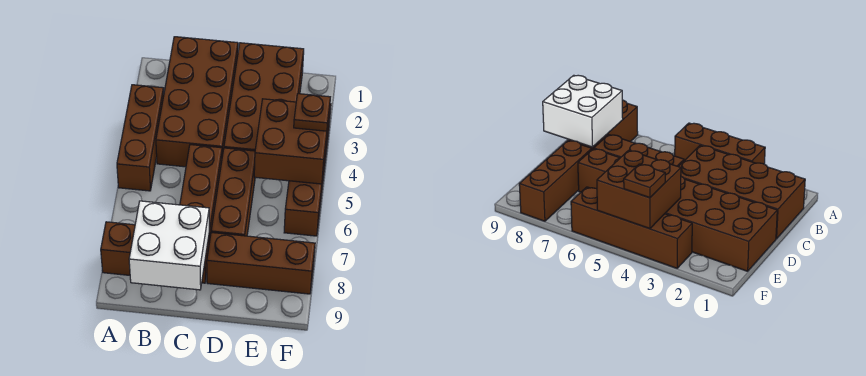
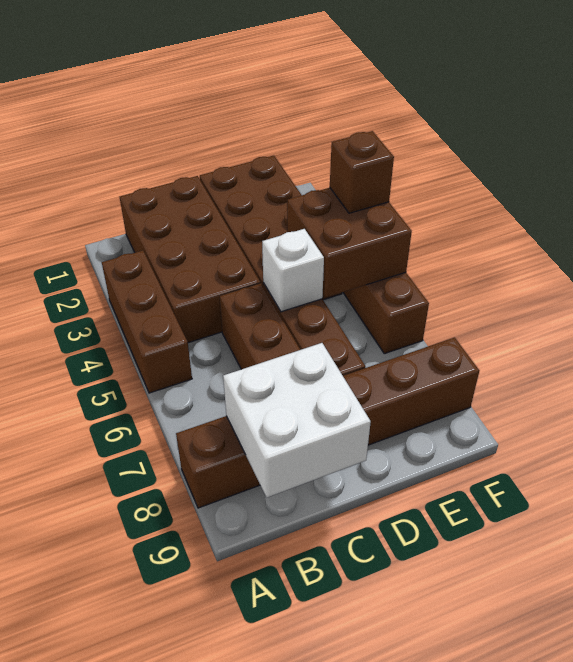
none -> white 1x1 brick [262,229,324,312]
brown 1x1 plate [294,94,330,131] -> brown 1x1 brick [330,131,394,213]

